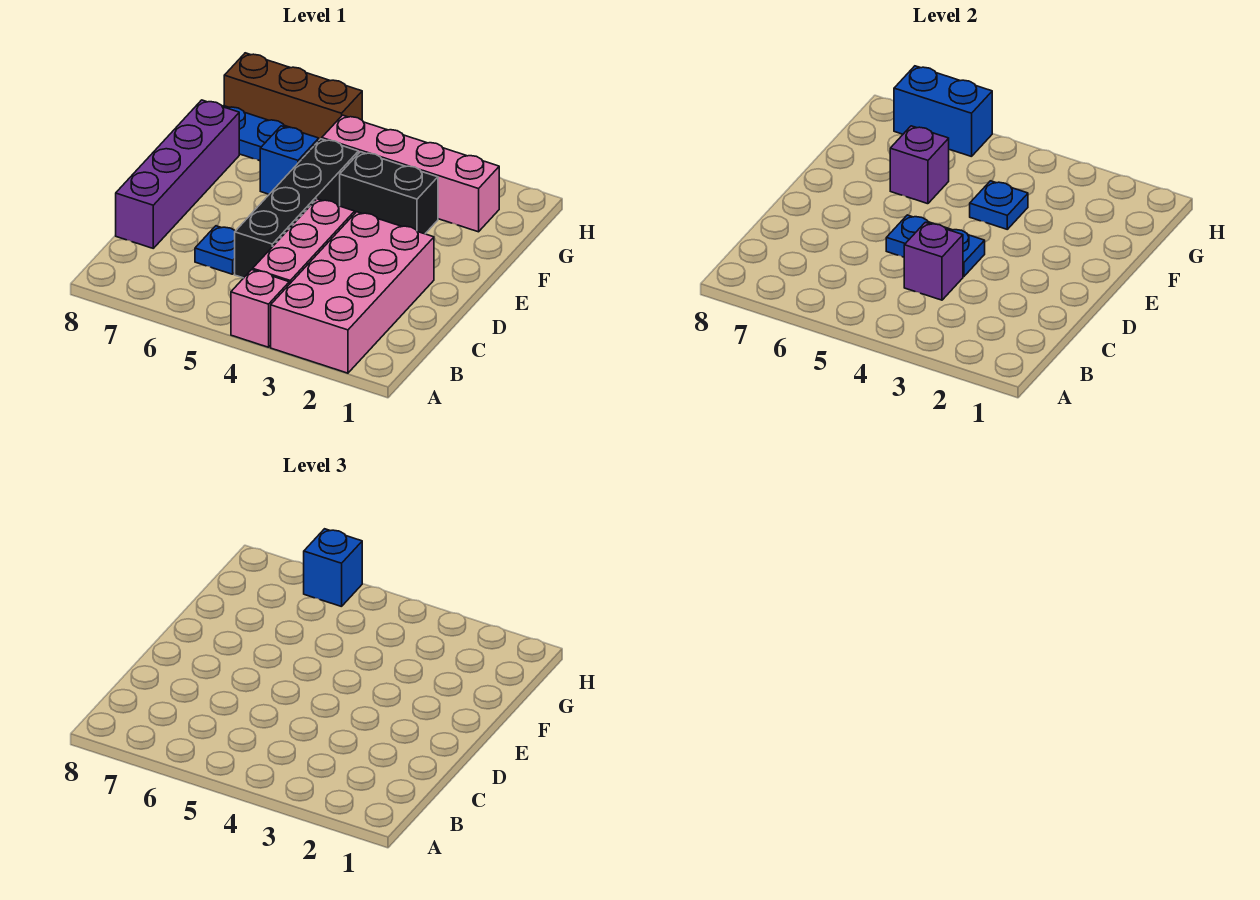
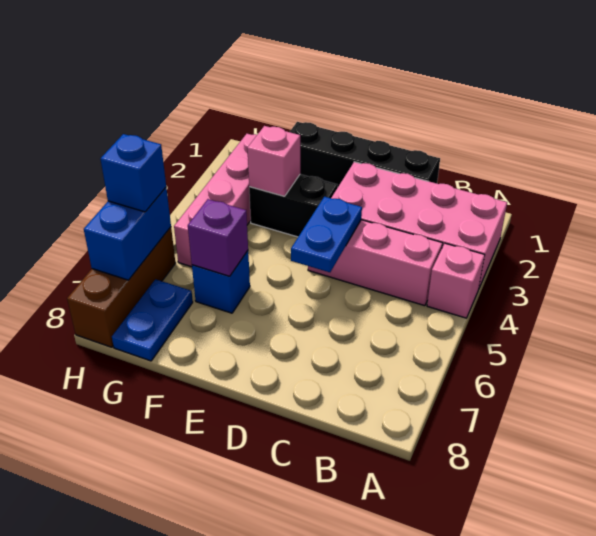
purple 1x1 brick [904,222,963,300] -> none
black 1x4 brick [235,139,358,278] -> black 1x4 brick moved to [290,122,440,186]
blue 1x1 plate [195,226,235,274] -> none
purple 1x4 brick [116,100,239,248] -> none
black 1x2 brick [340,152,438,234] -> black 1x2 brick turned to [249,174,338,237]
none -> pink 1x1 brick [247,126,300,196]
blue 1x1 plate [970,181,1028,229] -> none

